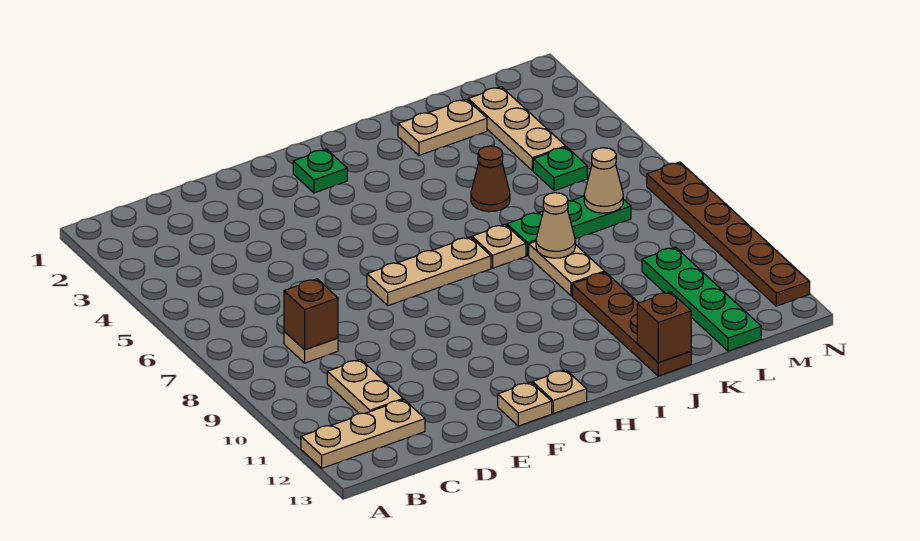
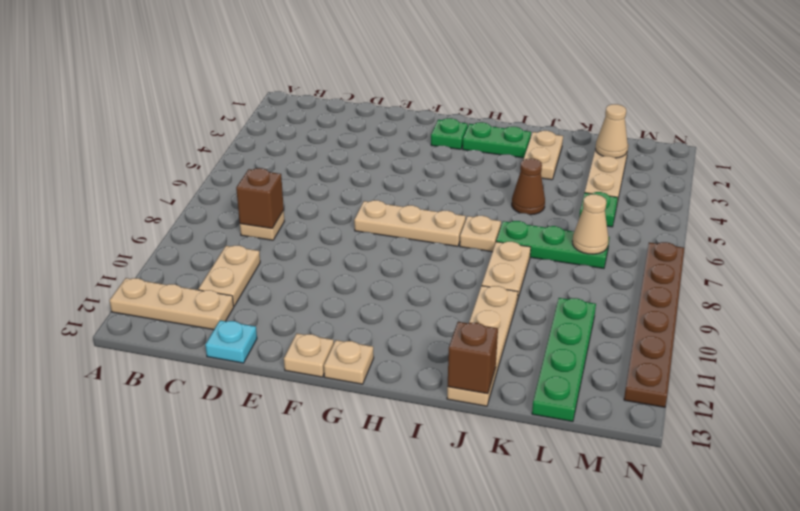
none -> cyan 1x1 plate [205,320,257,363]
none -> green 1x2 plate [462,122,531,158]
tan 1x2 plate [398,99,487,155] -> tan 1x2 plate turned to [523,131,563,180]
tan 1x1 cone [536,193,575,258] -> tan 1x1 cone moved to [595,104,628,158]
brown 1x4 plate [572,272,691,376] -> tan 1x4 plate [447,286,518,406]

